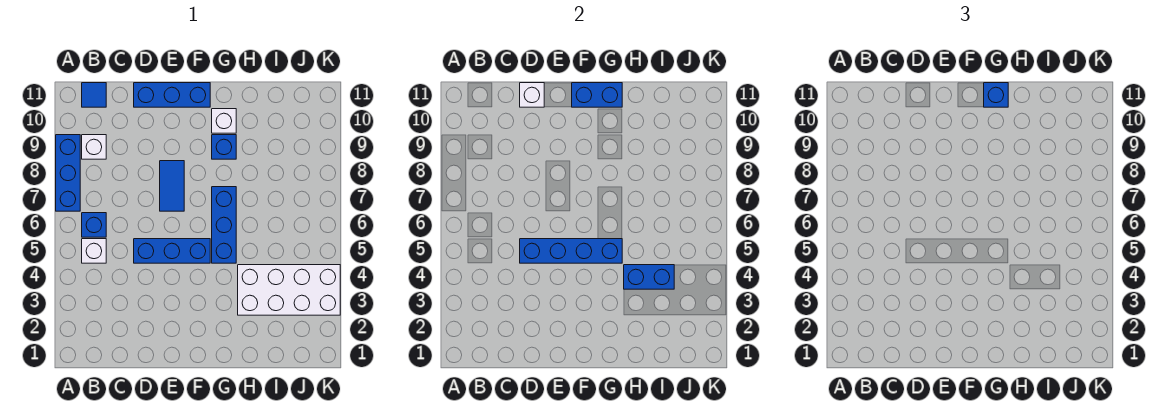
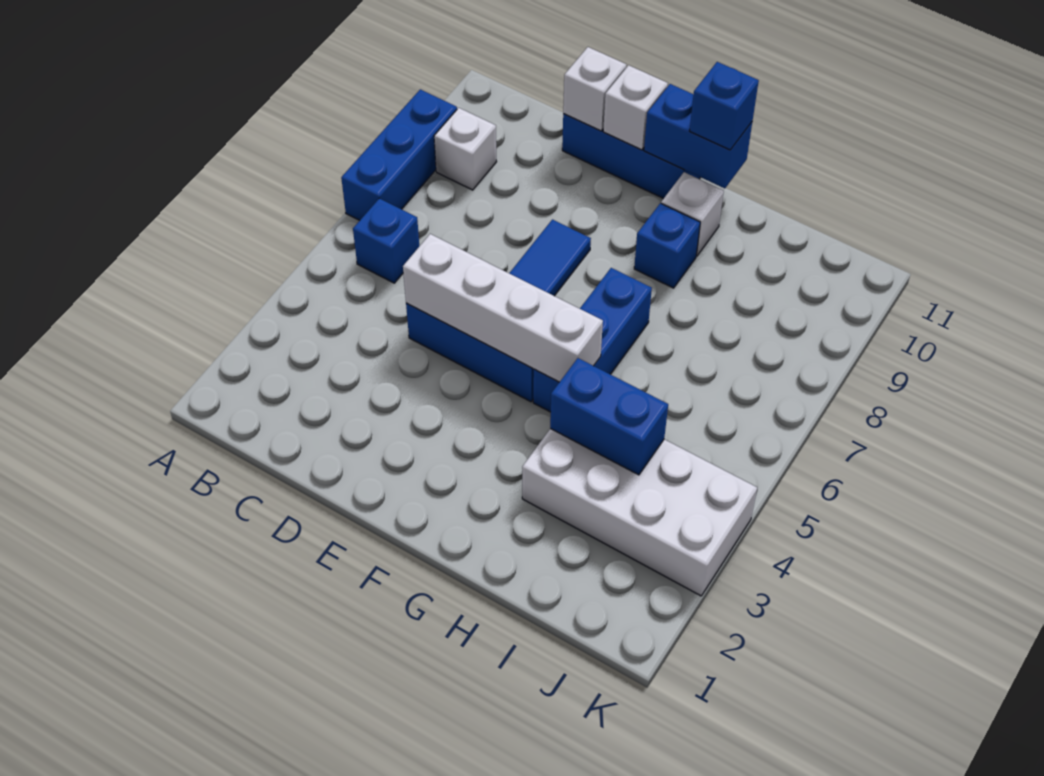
white 1x1 brick [82,239,106,263] -> white 1x1 brick moved to [603,65,668,150]
blue 1x1 tile [82,83,106,107] -> none
blue 1x4 brick [520,239,622,263] -> white 1x4 brick [403,234,603,382]

